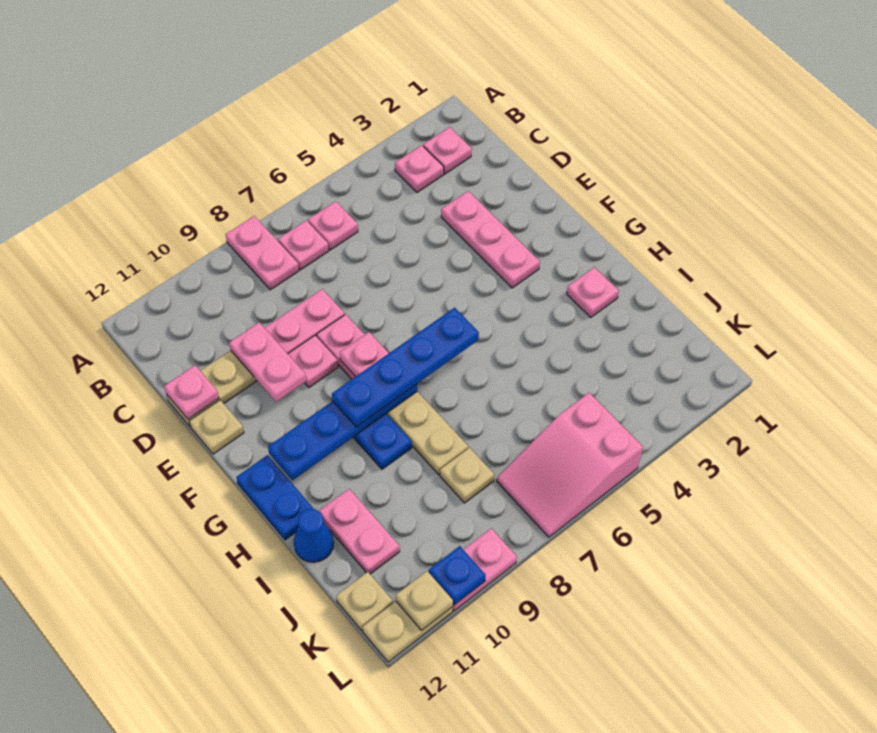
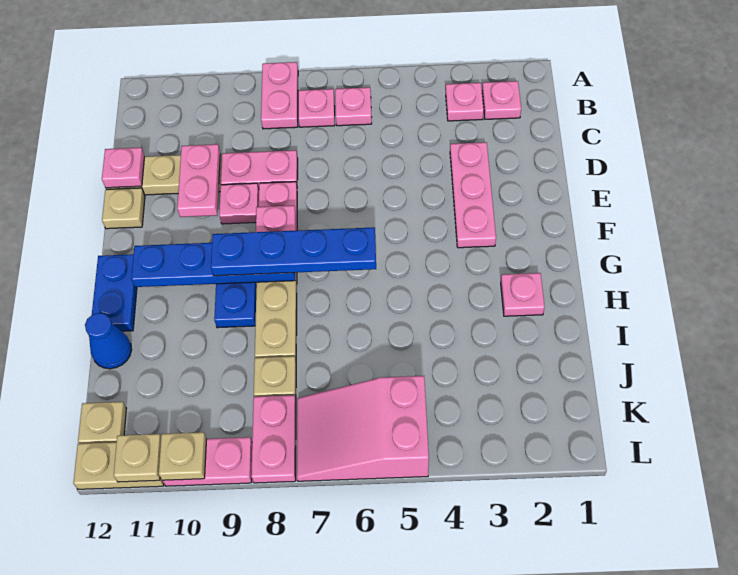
pink 1x2 plate [319,489,400,574] -> pink 1x2 plate moved to [251,395,296,483]
blue 1x1 plate [429,546,486,605] -> tan 1x1 plate [159,432,206,480]

